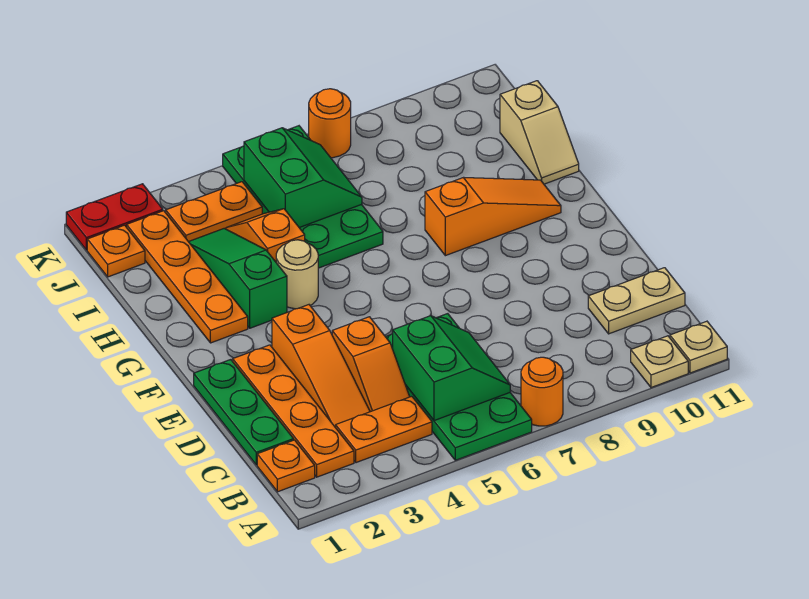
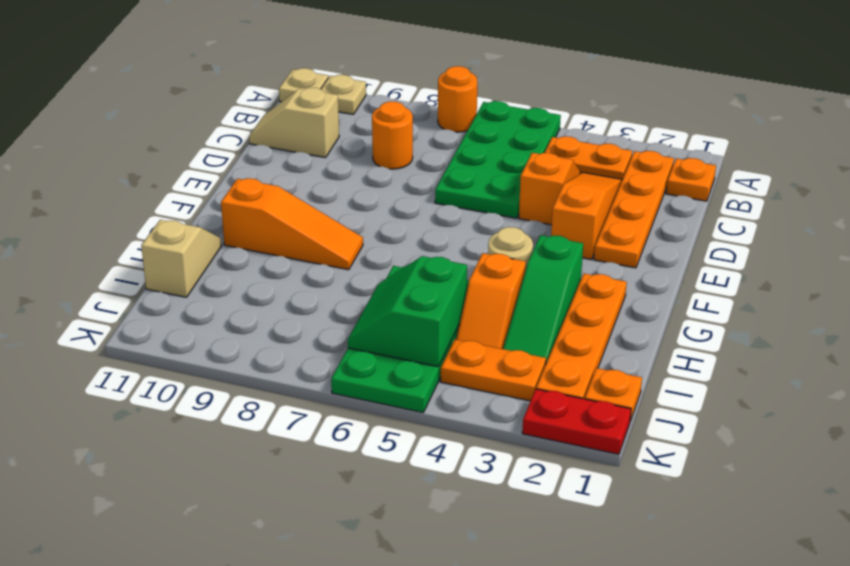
green 2x2 slope [392,316,510,421] -> none
green 1x3 plate [194,360,294,465] -> none
tan 1x2 plate [588,268,685,334] -> tan 1x2 slope [249,88,339,158]
orange 1x3 slope [425,178,561,256] -> orange 1x3 slope turned to [221,178,363,270]
orange 1x1 round brick [309,89,351,158] -> orange 1x1 round brick moved to [372,101,413,169]

